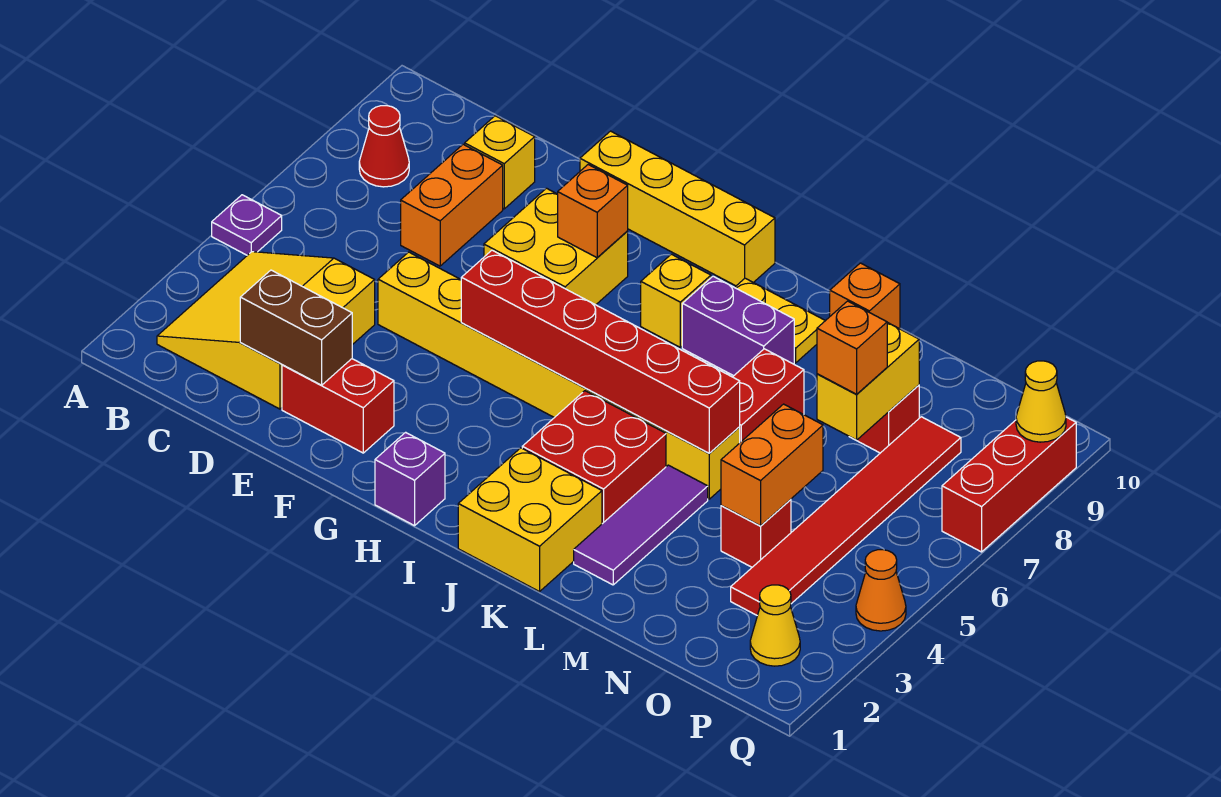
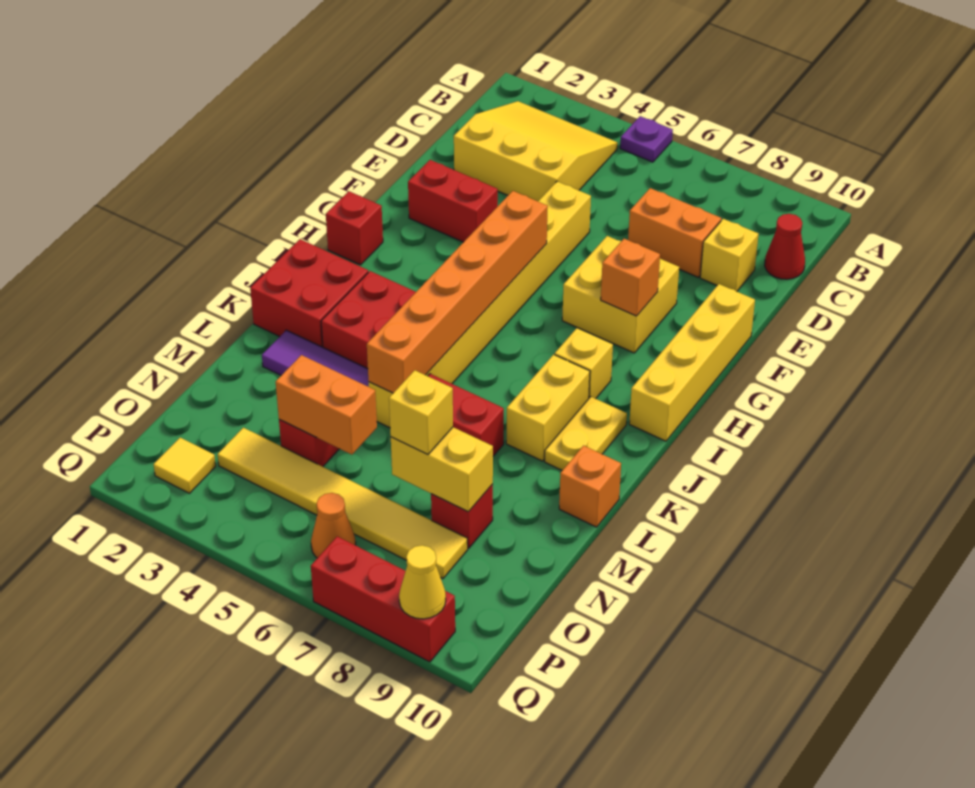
red 1x1 cone [359,106,409,187] -> red 1x1 cone moved to [765,214,805,279]
brown 1x2 brick [240,270,352,385] -> none
red 1x2 brick [282,359,394,453] -> red 1x2 brick turned to [408,160,498,242]
red 1x6 brick [461,250,740,453] -> orange 1x6 brick [367,191,548,393]
purple 1x1 brick [375,432,445,526] -> red 1x1 brick [326,191,383,265]
yellow 2x2 brick [458,448,602,592] -> red 2x2 brick [250,239,368,347]
purple 1x2 brick [682,276,794,376] -> yellow 1x2 brick [506,354,590,461]
orange 1x1 brick [817,301,887,394] -> yellow 1x1 brick [389,370,453,455]
red 1x6 tile [731,417,961,616] -> yellow 1x6 tile [218,428,468,579]
yellow 1x1 cone [750,585,800,666] -> yellow 1x1 tile [154,438,216,493]
orange 1x1 cone [856,550,906,631] -> orange 1x1 cone moved to [311,493,356,558]

